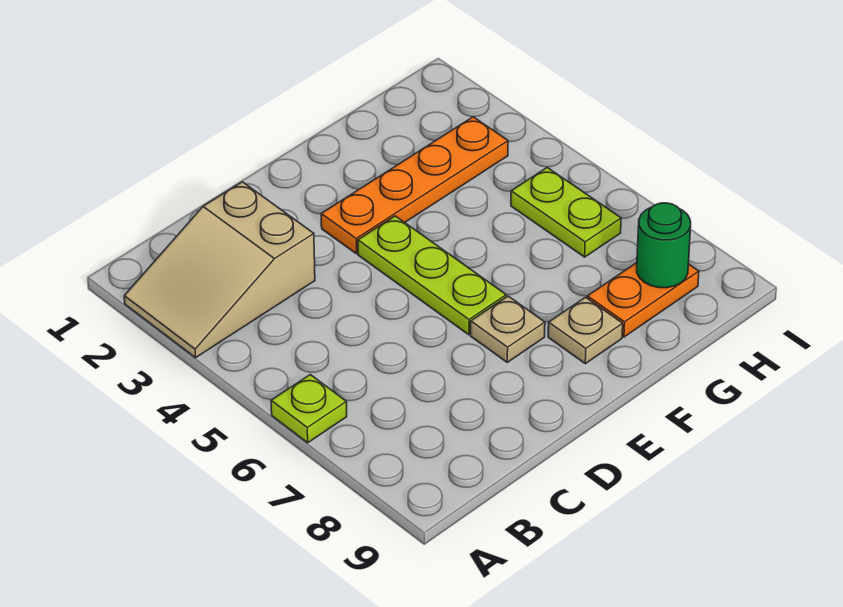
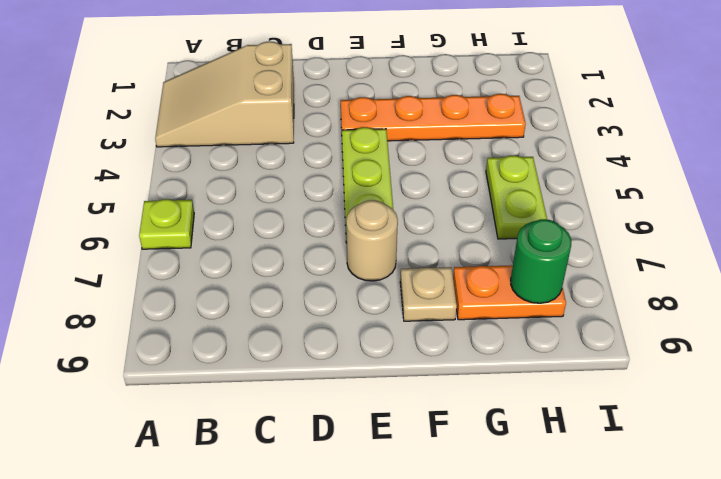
tan 1x1 plate [471,296,545,362] -> tan 1x1 round brick [346,200,398,281]

